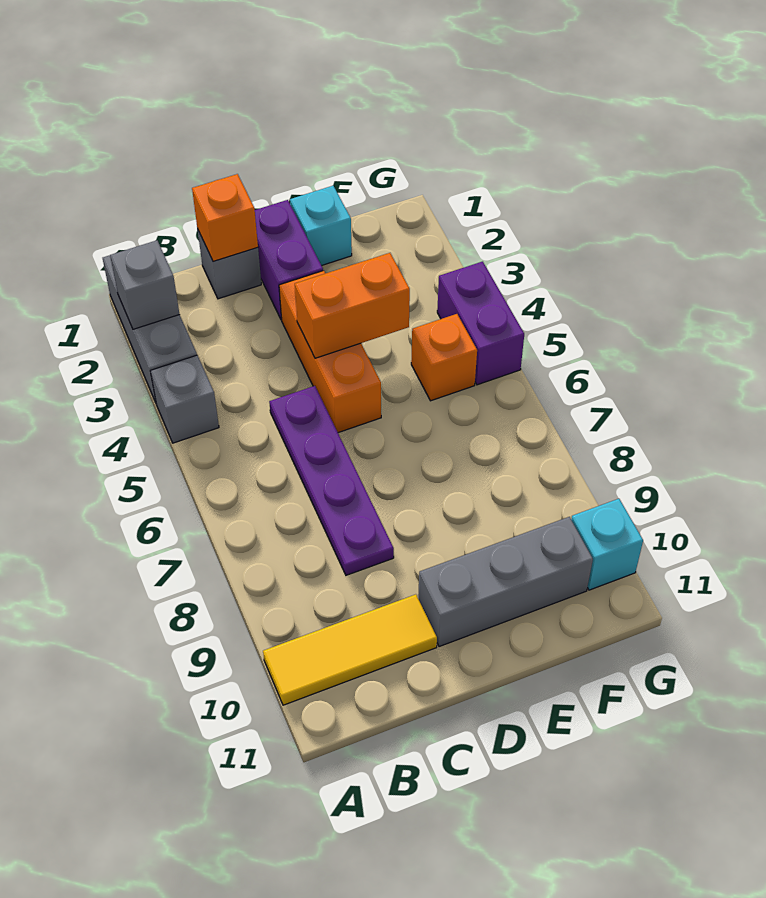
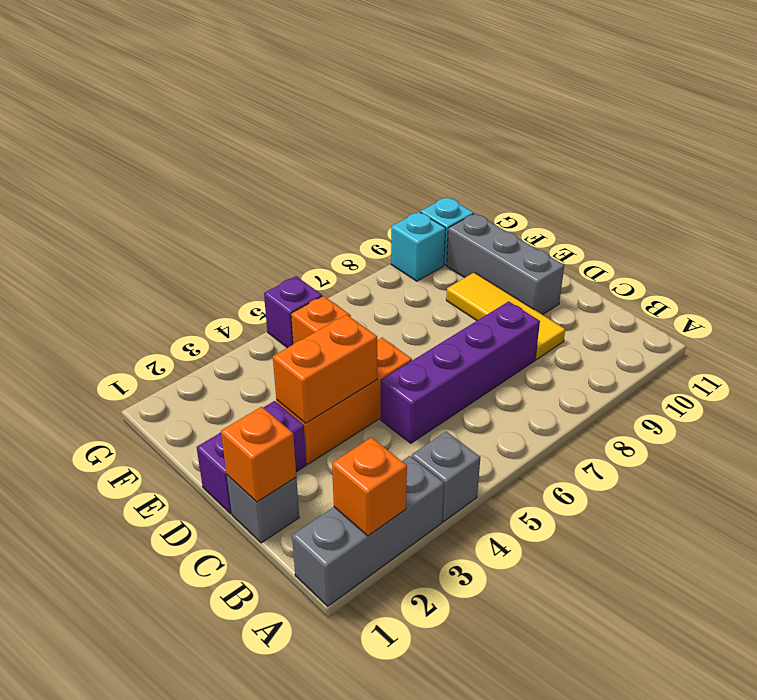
grey 1x1 brick [110,240,180,329] -> orange 1x1 brick [332,437,407,536]
yellow 1x3 tile [263,594,437,705] -> yellow 1x3 tile moved to [446,273,565,360]
purple 1x4 plate [269,386,394,575] -> purple 1x4 brick [381,301,540,443]
orange 1x2 brick [295,253,410,358] -> orange 1x2 brick turned to [273,315,377,423]
cyan 1x1 brick [290,186,352,266] -> cyan 1x1 brick moved to [391,212,446,281]
purple 1x2 brick [437,262,524,385] -> purple 1x1 brick [264,276,322,348]

